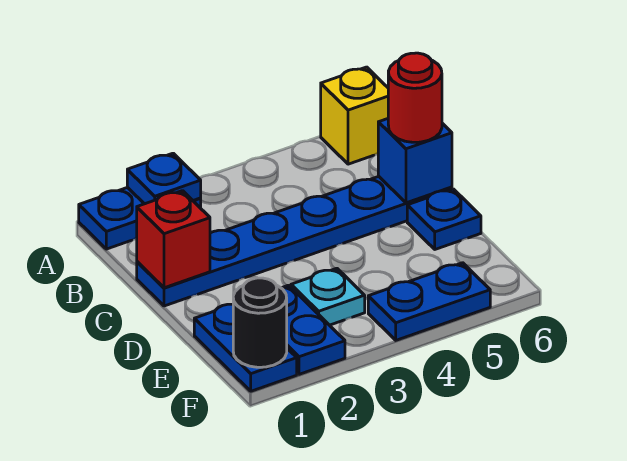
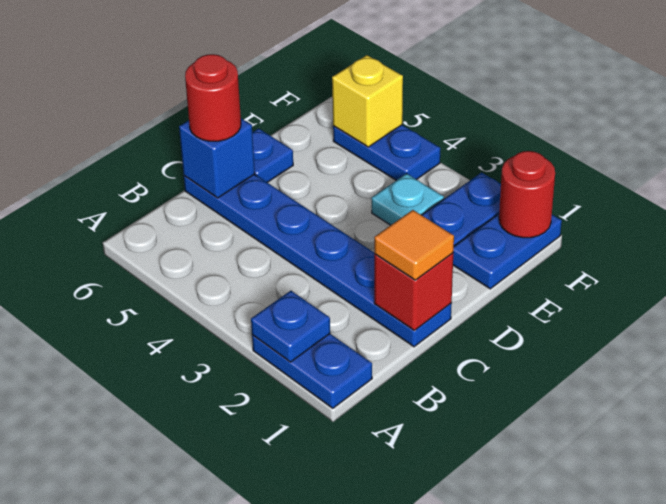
yellow 1x1 brick [321,67,388,164] -> yellow 1x1 brick moved to [332,55,403,147]
none -> orange 1x1 tile [374,210,454,280]
black 1x1 round brick [233,278,287,367] -> red 1x1 round brick [499,151,555,238]

